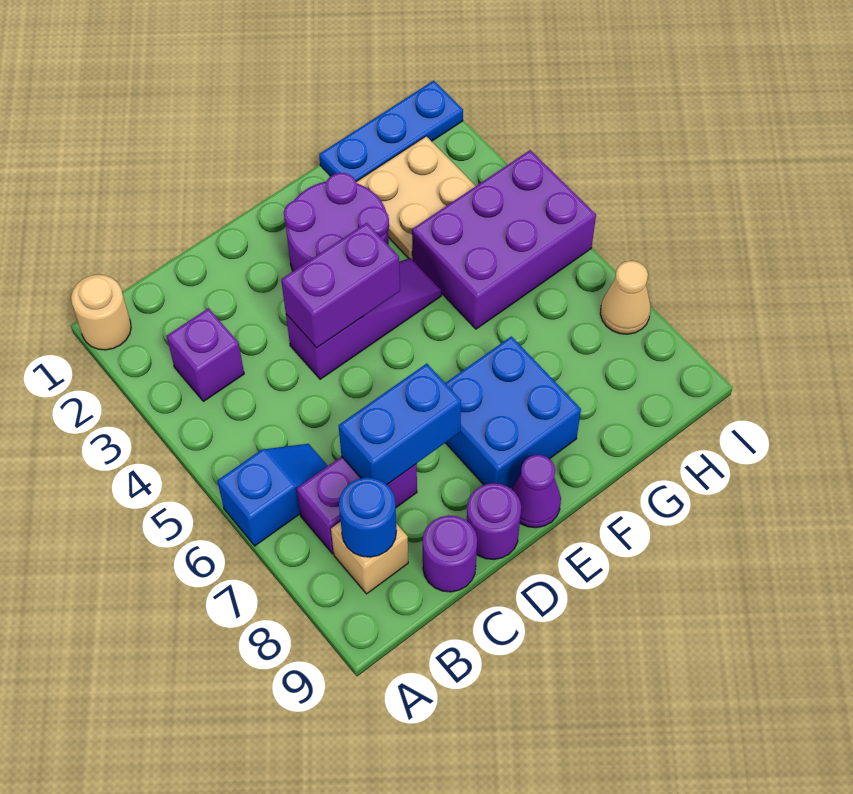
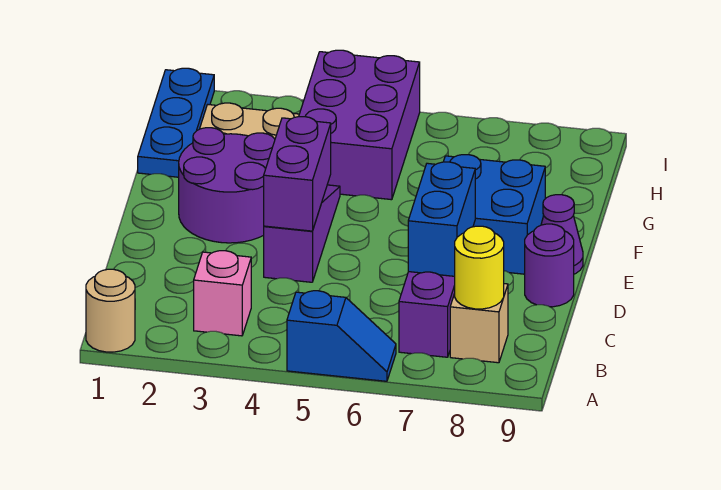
blue 1x2 slope [217,444,328,546] -> blue 1x2 slope turned to [287,291,396,381]
purple 1x1 brick [167,308,244,401] -> pink 1x1 brick [194,251,251,336]
blue 1x1 round brick [339,478,397,557] -> yellow 1x1 round brick [455,226,504,309]
purple 1x1 round brick [423,515,477,592] -> none
tan 1x1 cone [600,261,651,334] -> none

